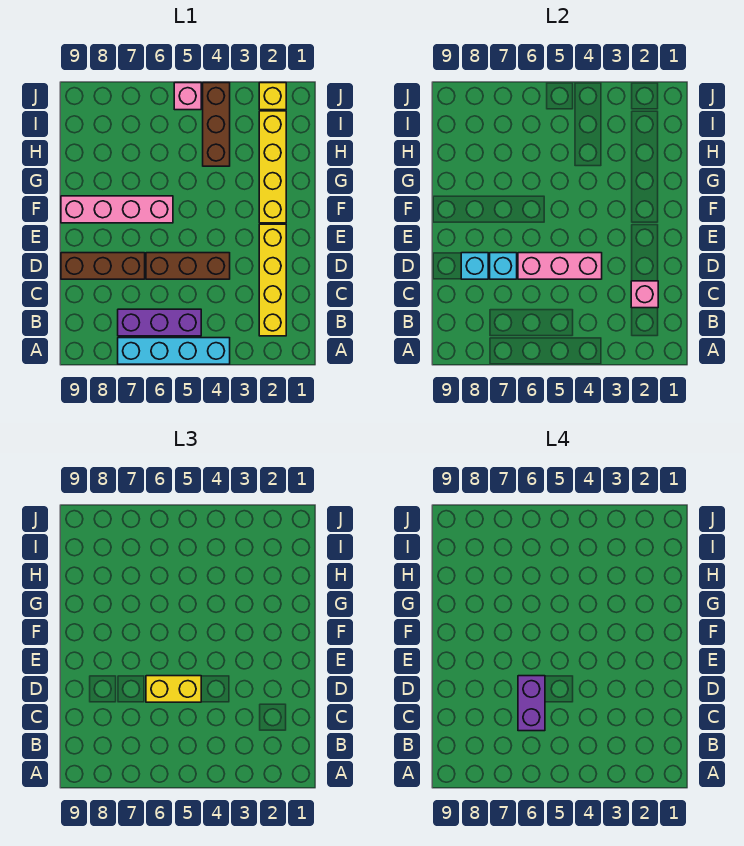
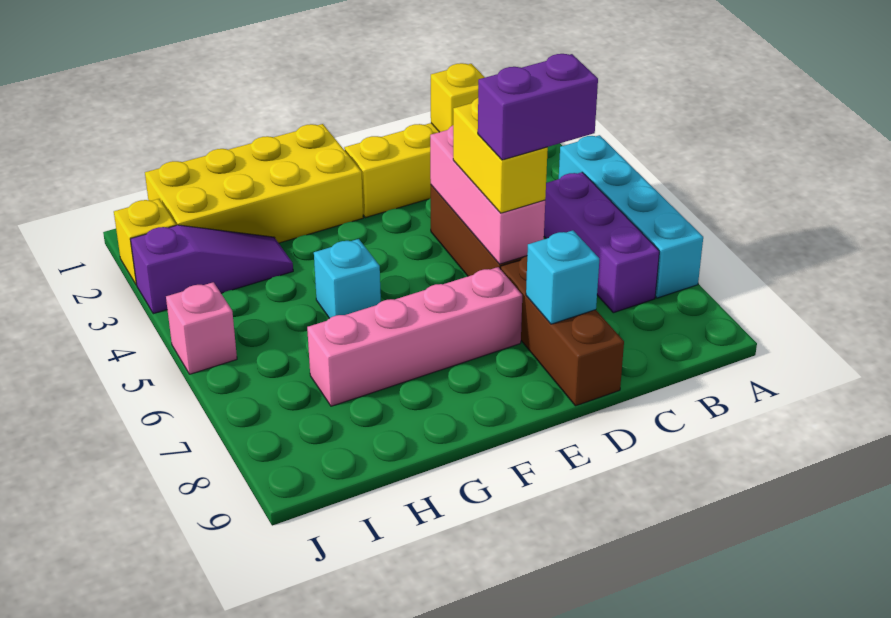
pink 1x1 brick [631,281,658,308] -> yellow 1x1 brick [431,63,485,132]
cyan 1x1 brick [490,253,517,279] -> cyan 1x1 brick moved to [314,239,381,318]
yellow 1x4 brick [259,111,286,223] -> yellow 2x4 brick [145,124,363,243]
pink 1x4 brick [61,196,173,223] -> pink 1x4 brick turned to [307,267,522,406]
none -> purple 1x3 slope [130,225,293,314]
brown 1x3 brick [203,83,230,166] -> none

